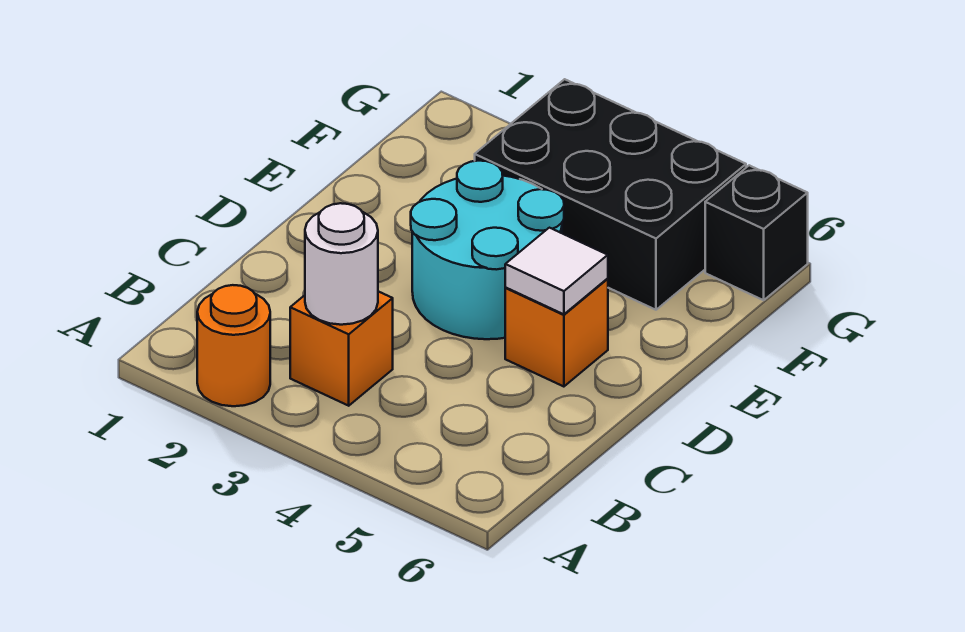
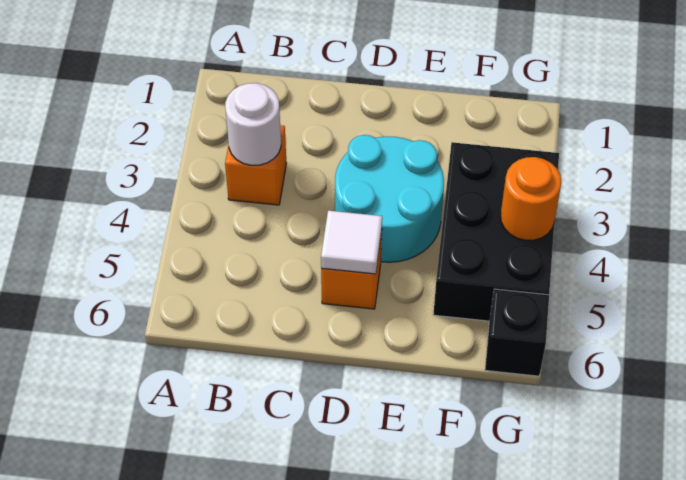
orange 1x1 round brick [197,285,270,406] -> orange 1x1 round brick moved to [501,157,561,240]

